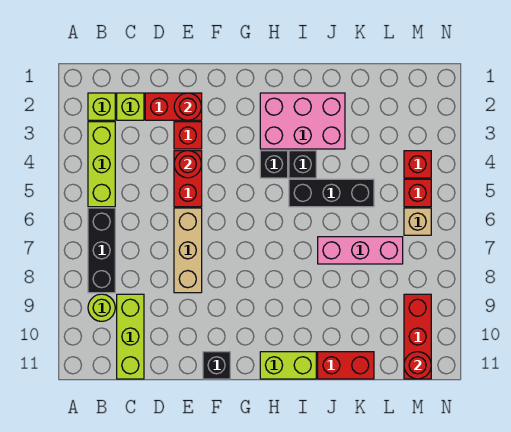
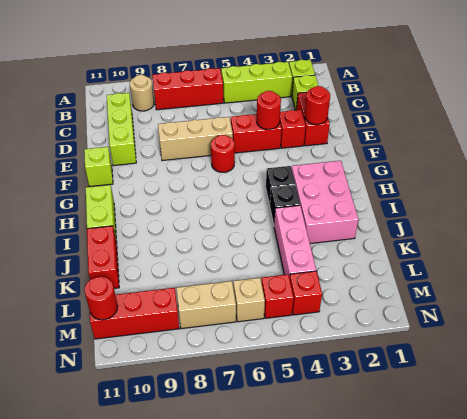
black 1x3 brick [88,208,115,293] -> red 1x3 brick [152,68,223,110]
lime 1x1 round brick [88,294,115,321] -> tan 1x1 round brick [130,75,154,111]
lime 1x3 brick [117,294,144,379] -> lime 1x3 brick turned to [107,93,136,166]
none -> red 1x1 round brick [211,135,235,172]
black 1x1 brick [203,352,230,379] -> lime 1x1 brick [84,147,113,187]
black 1x3 brick [289,179,374,207] -> none
pink 1x3 brick [318,237,403,264] -> pink 1x3 brick moved to [274,205,316,278]
none -> tan 1x2 brick [176,281,236,329]

